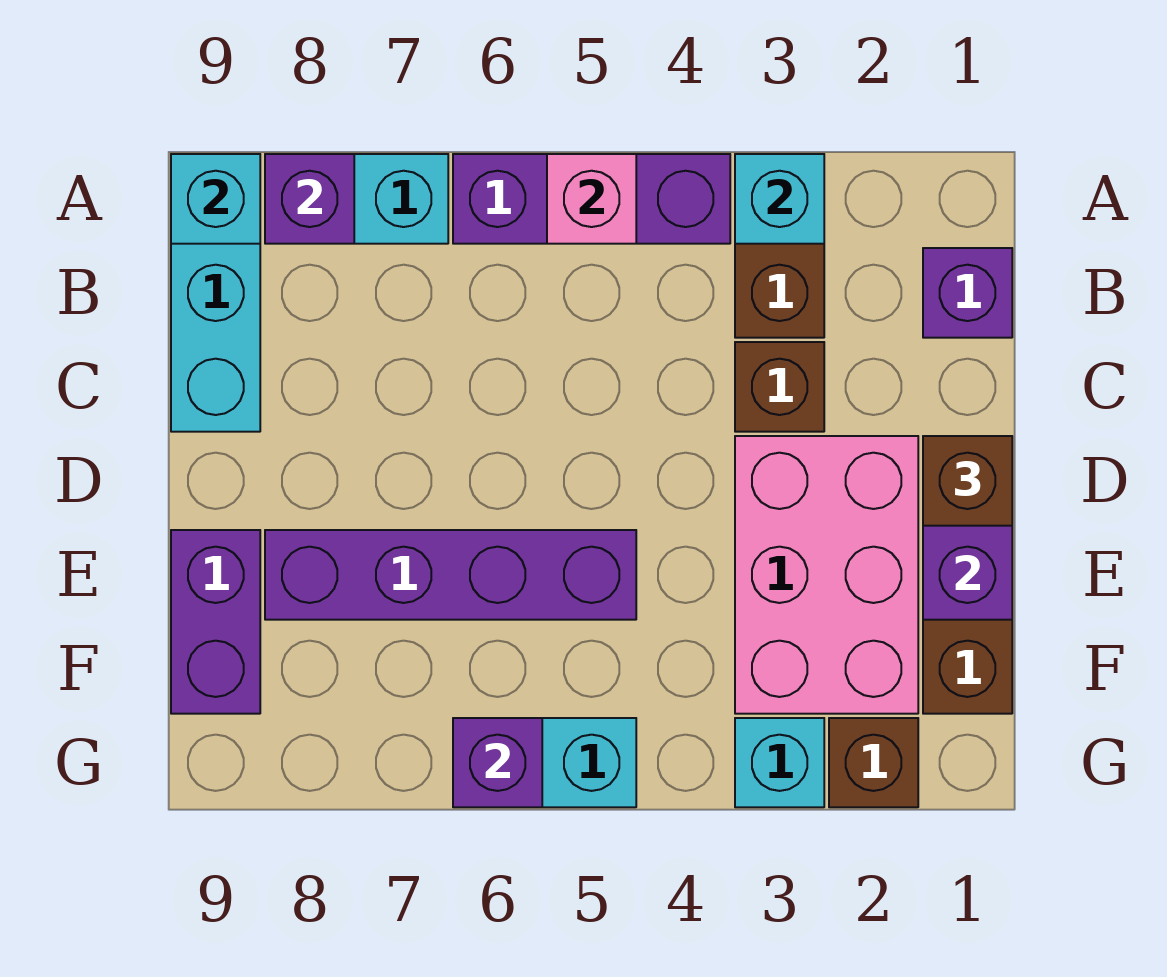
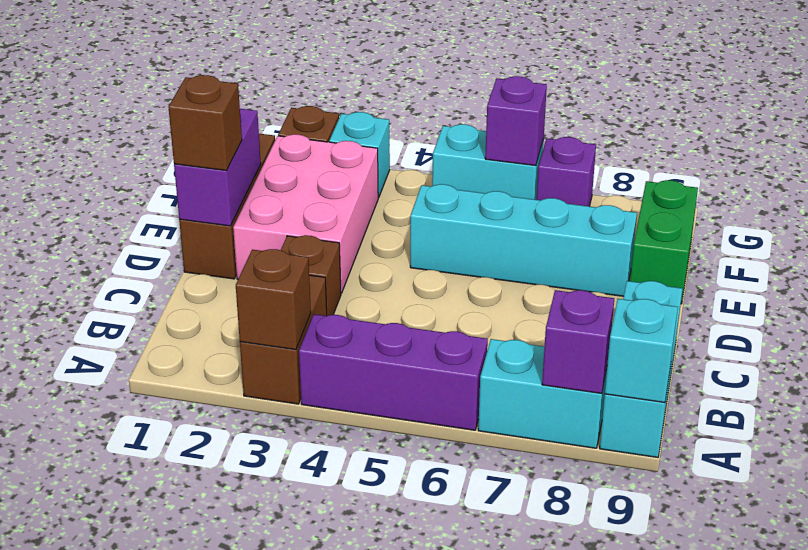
cyan 1x1 brick [735,154,824,244] -> brown 1x1 brick [236,249,311,350]
pink 1x1 brick [547,154,636,244] -> none
purple 1x1 brick [923,248,1012,338] -> purple 1x1 brick moved to [537,137,596,206]
purple 1x4 brick [265,530,636,620] -> cyan 1x4 brick [410,184,637,296]
purple 1x2 brick [171,530,260,714] -> green 1x2 brick [630,180,698,304]

